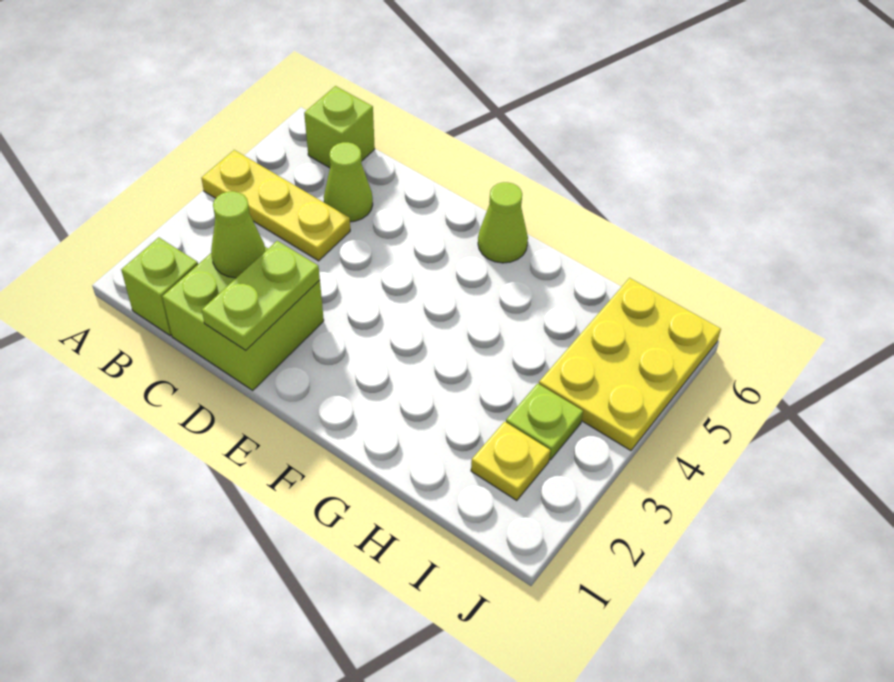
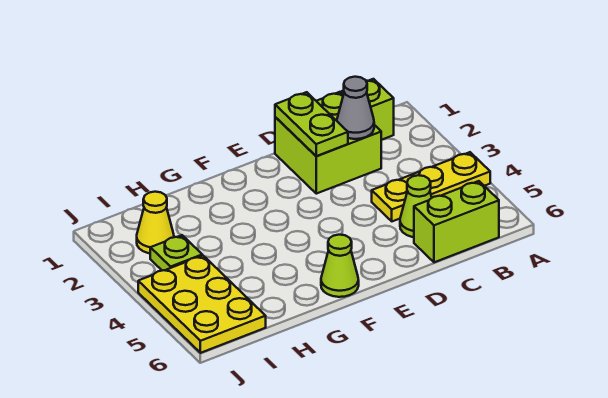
lime 1x1 brick [304,86,375,168] -> lime 1x2 brick [414,181,499,262]
lime 1x1 cone [211,191,265,278] -> grey 1x1 cone [337,77,374,139]
yellow 1x1 plate [471,422,550,501] -> yellow 1x1 cone [137,192,174,253]

